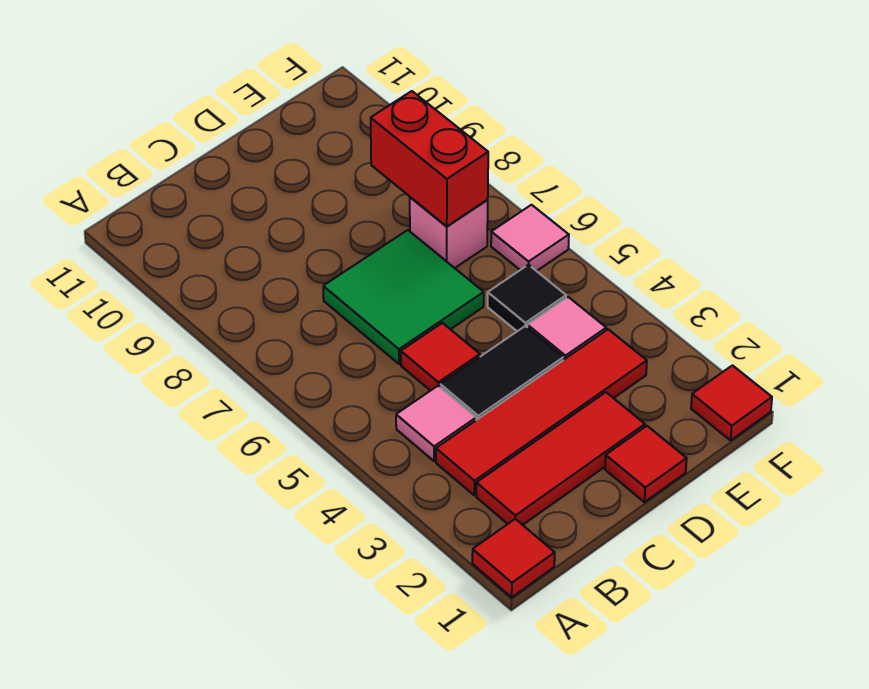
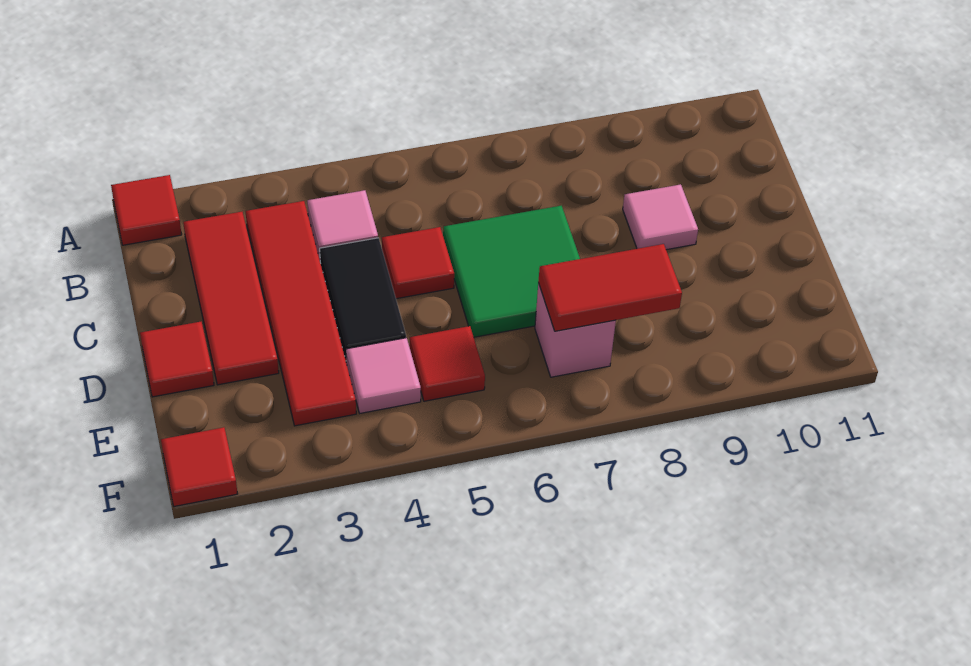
black 1x1 tile [488,265,566,331] -> red 1x1 tile [410,326,485,401]
red 1x2 brick [371,91,488,226] -> red 1x2 tile [538,244,682,331]
pink 1x1 tile [491,205,569,271] -> pink 1x1 tile moved to [623,184,698,250]

